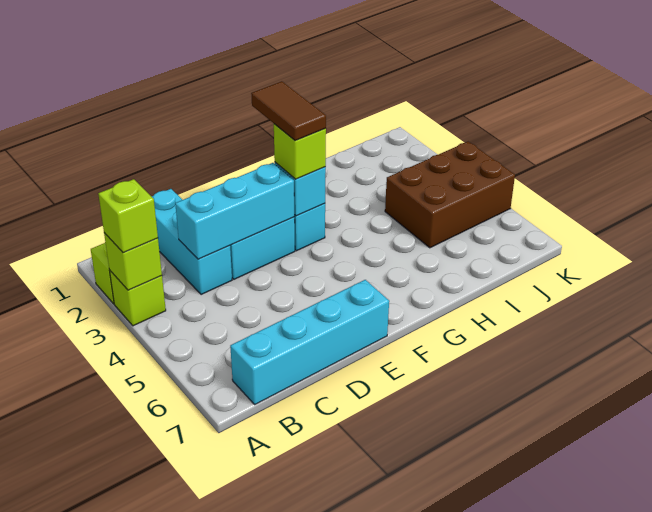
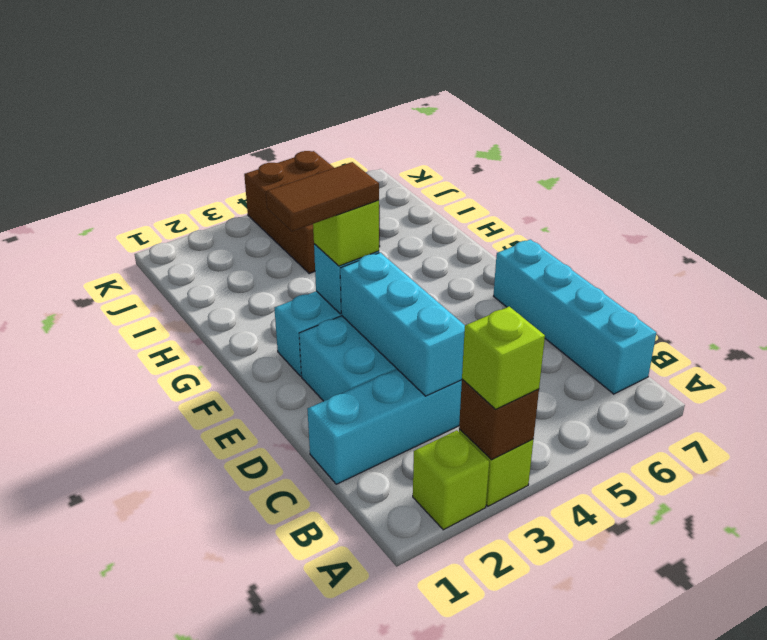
lime 1x1 brick [104,233,162,290] -> brown 1x1 brick [459,379,539,460]

